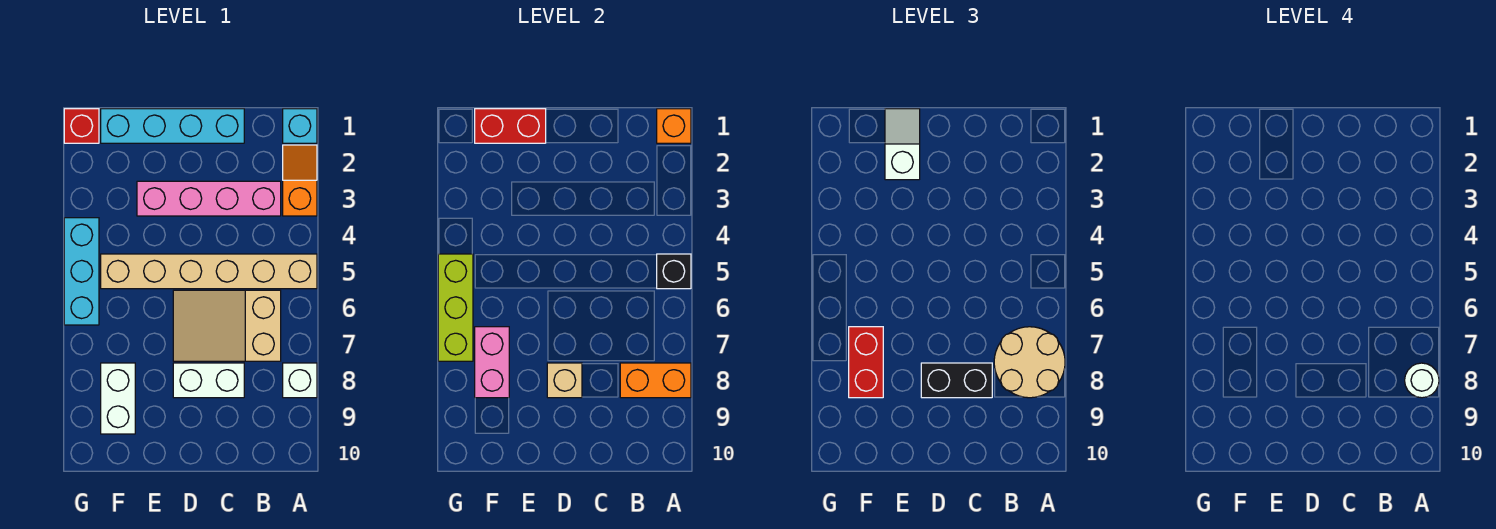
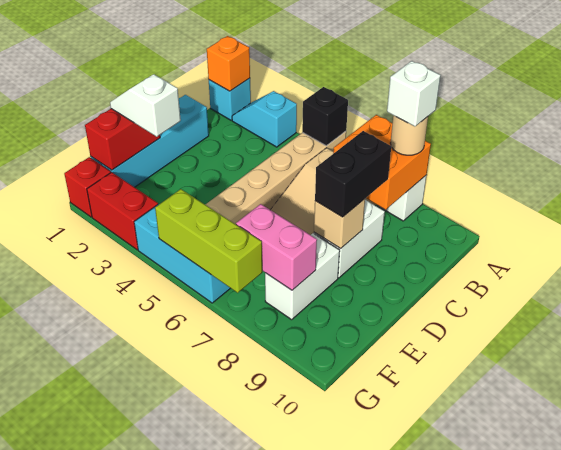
orange 1x2 slope [283,145,317,216] -> cyan 1x2 slope [232,91,297,147]
tan 2x2 round brick [994,327,1065,398] -> tan 1x1 round brick [390,116,428,155]
orange 1x2 brick [620,363,691,398] -> orange 2x2 brick [333,115,431,210]
white 1x1 round brick [1405,363,1439,398] -> white 1x1 brick [387,61,441,126]
pink 1x4 brick [137,181,281,216] -> none
red 1x2 brick [849,327,883,398] -> red 1x2 brick moved to [87,172,158,250]
white 1x2 brick [101,363,135,434] -> white 1x2 brick turned to [265,233,340,320]

